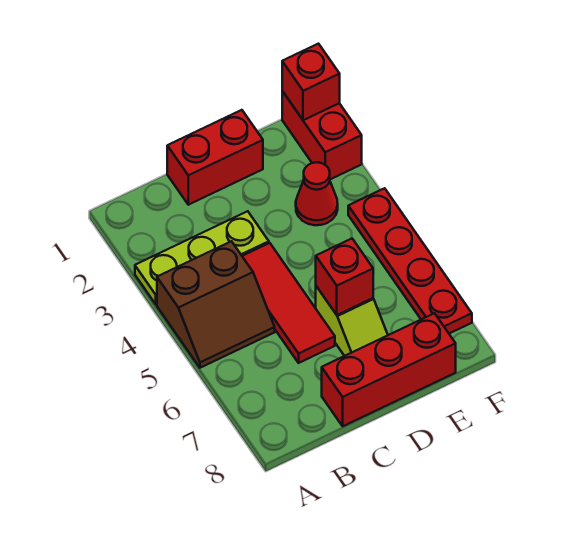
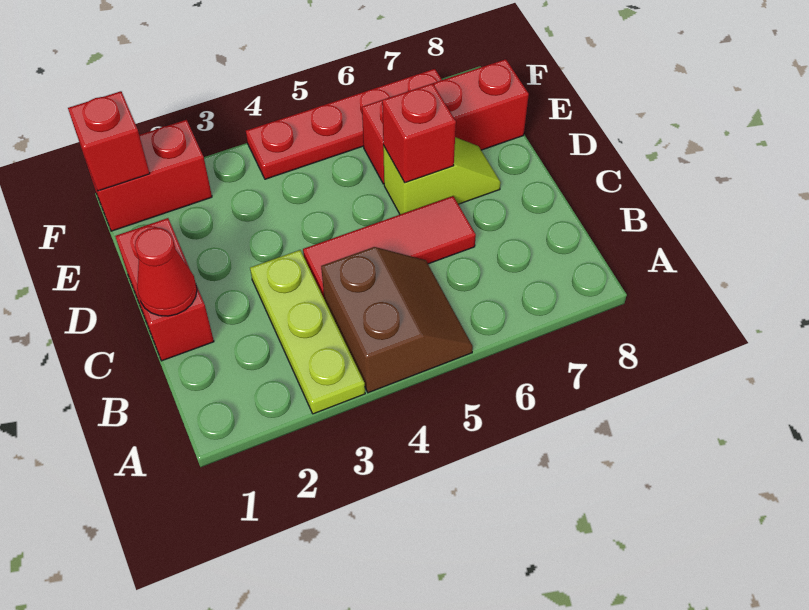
red 1x3 brick [322,313,456,426] -> red 1x3 brick turned to [362,59,529,184]
red 1x1 cone [296,162,338,225] -> red 1x1 cone moved to [135,228,197,316]

